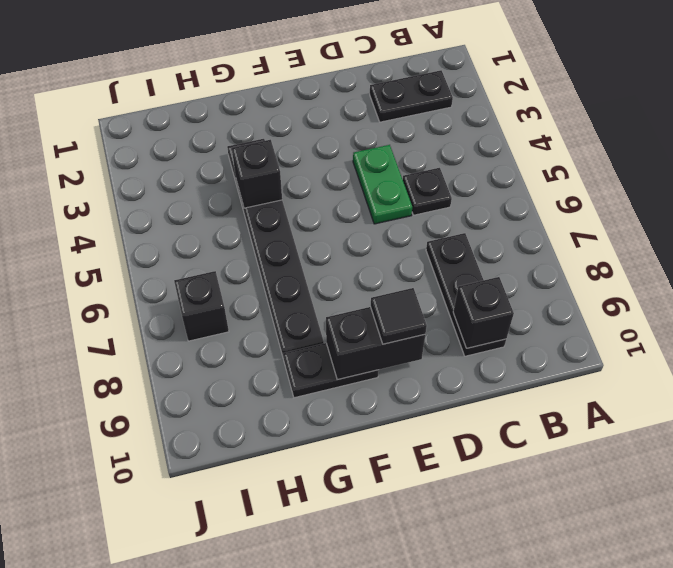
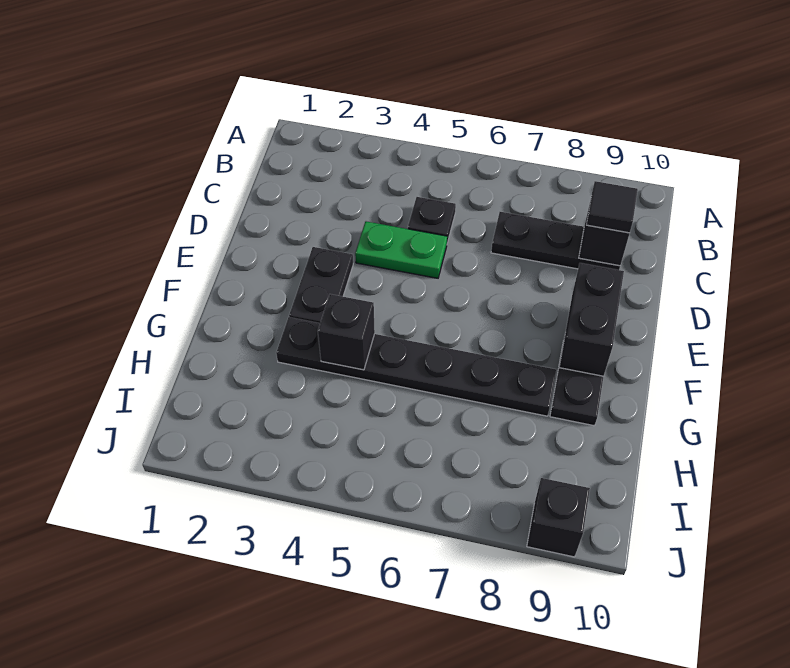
black 1x2 plate [370,70,453,122] -> black 1x2 plate moved to [289,247,353,323]
black 1x1 tile [370,288,427,344] -> black 1x1 tile moved to [586,181,638,233]
black 1x1 brick [174,271,229,341] -> black 1x1 brick moved to [527,478,590,557]

